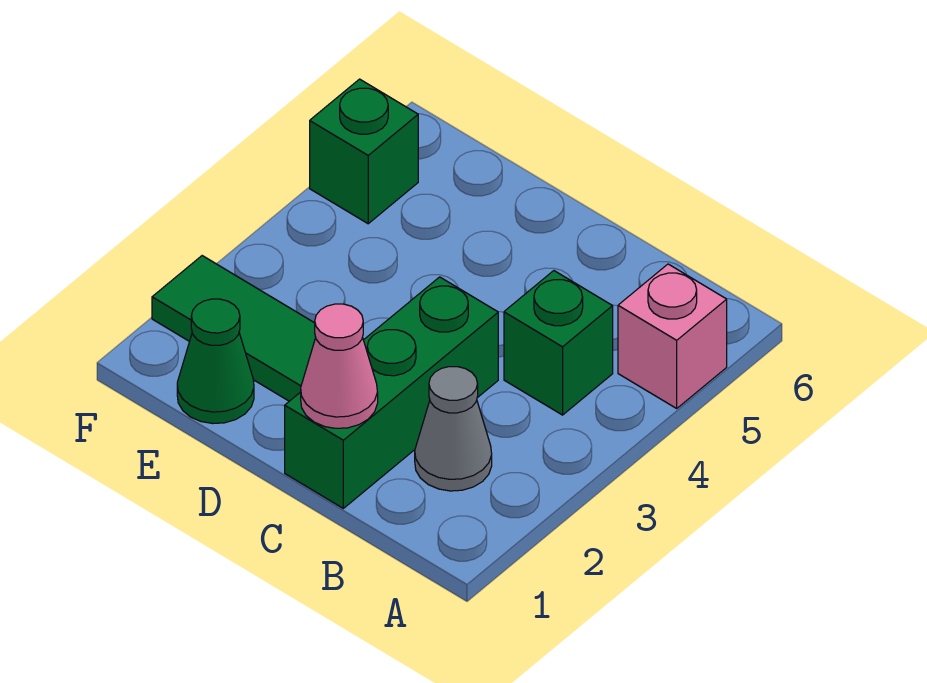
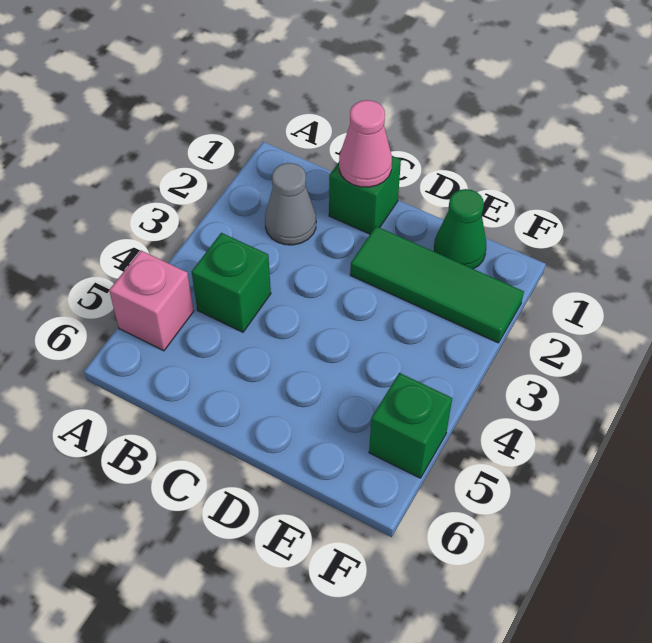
green 1x3 brick [285,277,498,508] -> green 1x1 brick [329,156,401,234]

